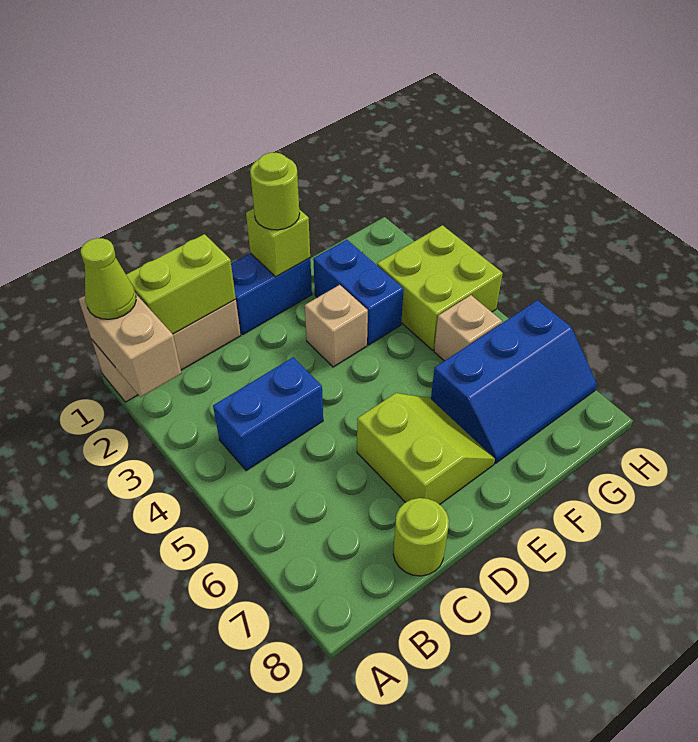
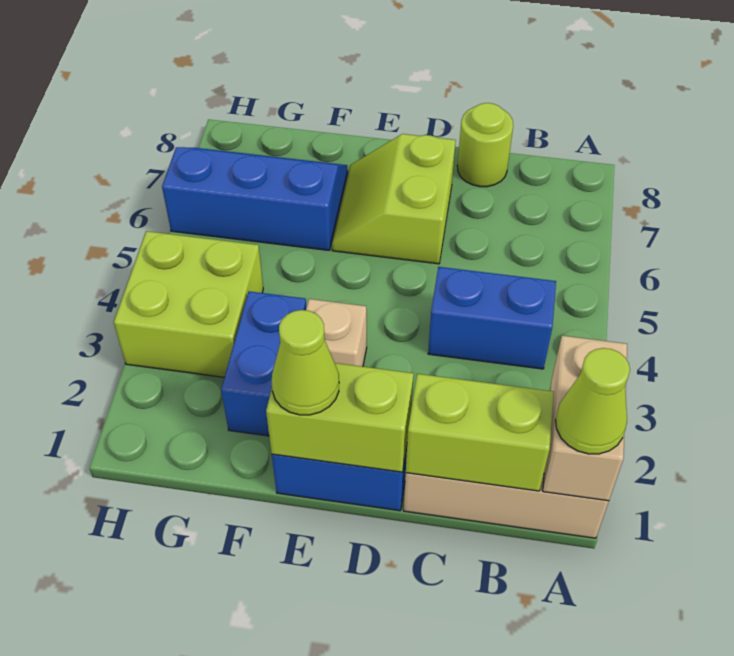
lime 1x1 brick [246,209,310,277] -> lime 1x2 brick [266,363,414,472]
lime 1x1 round brick [250,153,300,230] -> lime 1x1 cone [272,310,339,415]
tan 1x1 brick [434,295,502,361] -> none

